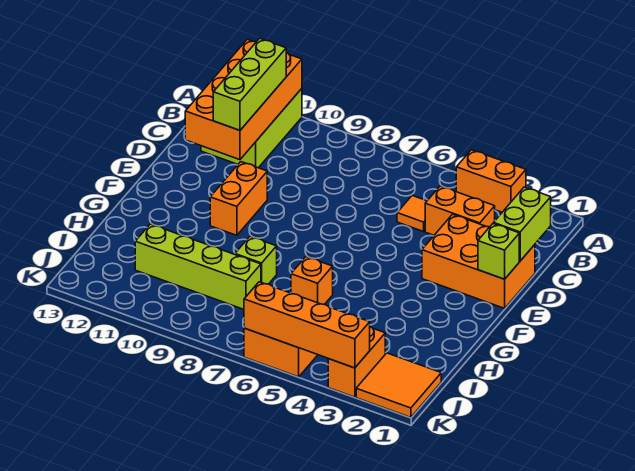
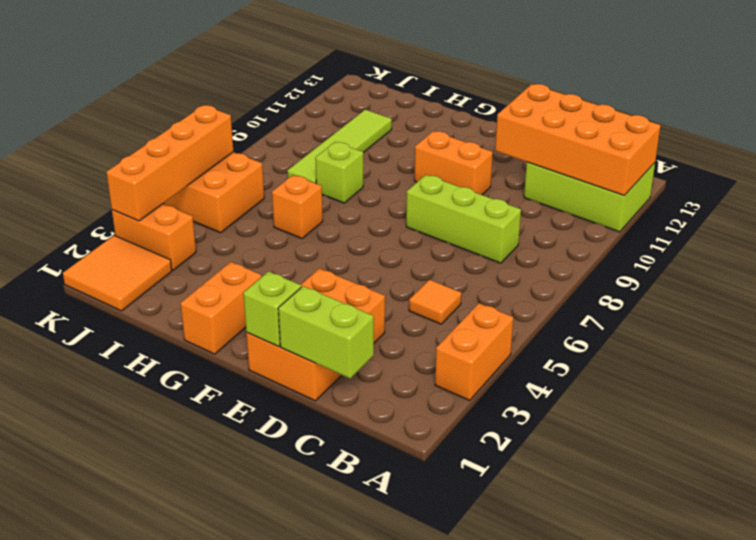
lime 1x3 brick [213,38,286,130] -> lime 1x3 brick moved to [406,175,521,263]
orange 1x2 brick [425,186,495,235] -> orange 1x2 brick moved to [181,262,261,354]
lime 1x4 brick [135,224,261,309] -> lime 1x4 tile [287,110,392,183]

